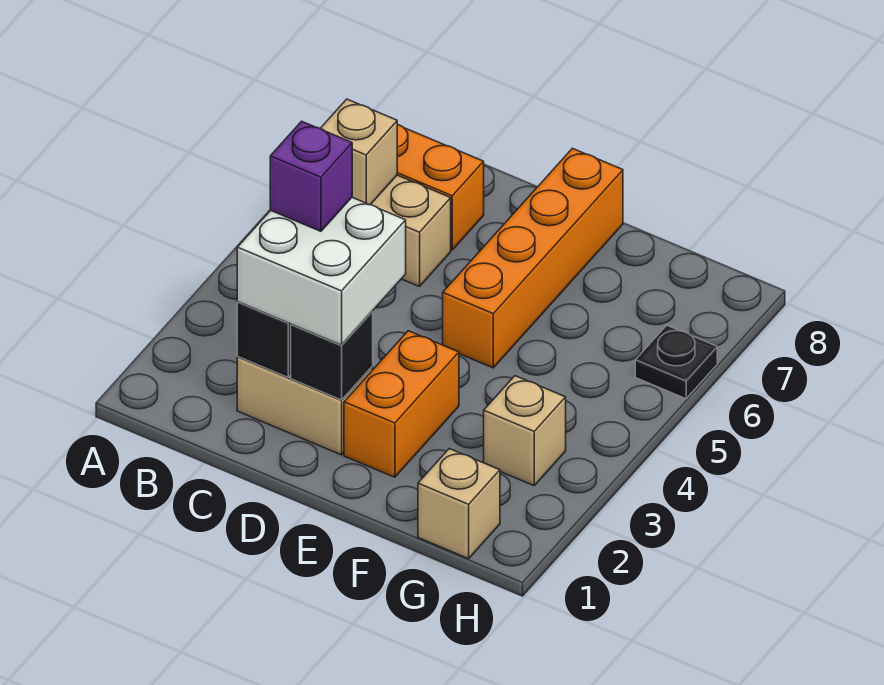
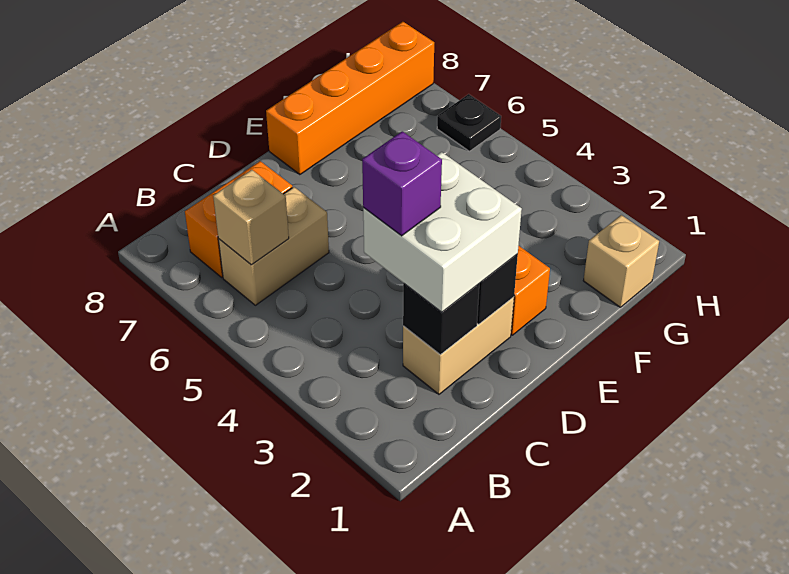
orange 1x4 brick [443,148,623,368] -> orange 1x4 brick turned to [266,22,434,175]
tan 1x1 brick [484,376,566,486] -> none

